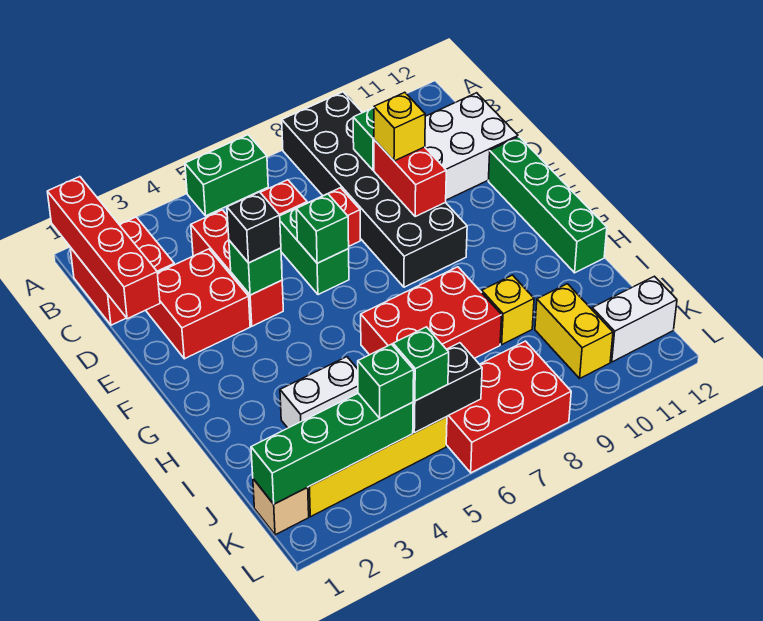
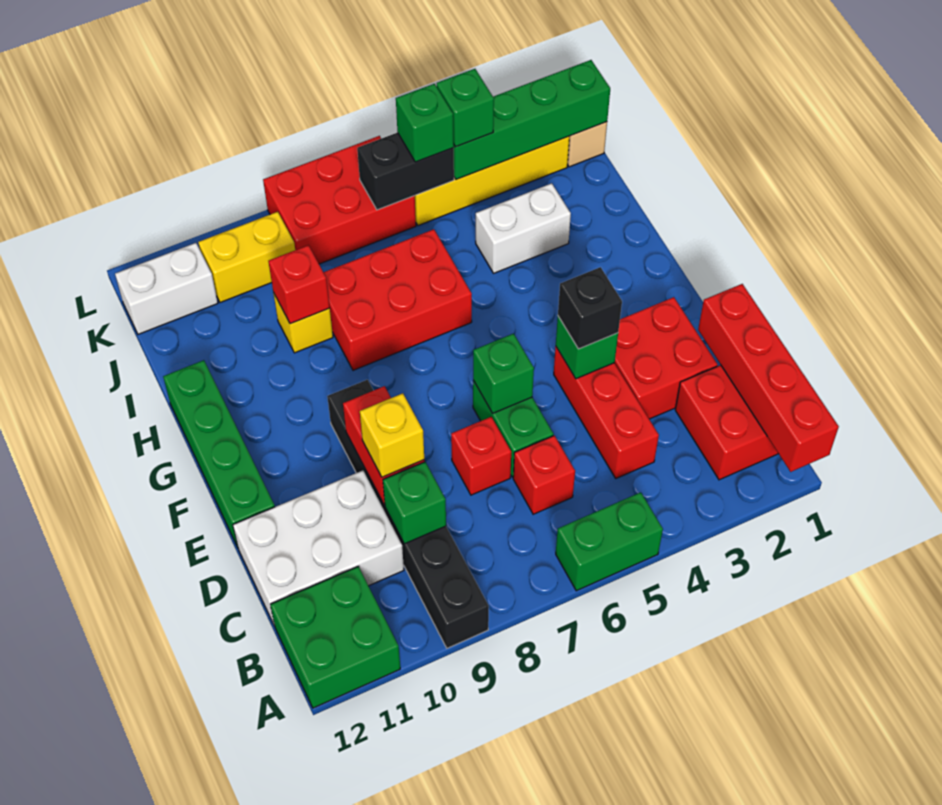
black 2x6 brick [282,92,467,287] -> black 1x6 brick [327,380,489,648]
none -> green 2x2 brick [270,566,400,708]
none -> red 1x1 brick [269,245,330,324]
yellow 1x2 brick [535,284,613,378] -> yellow 1x2 brick turned to [198,212,295,303]

